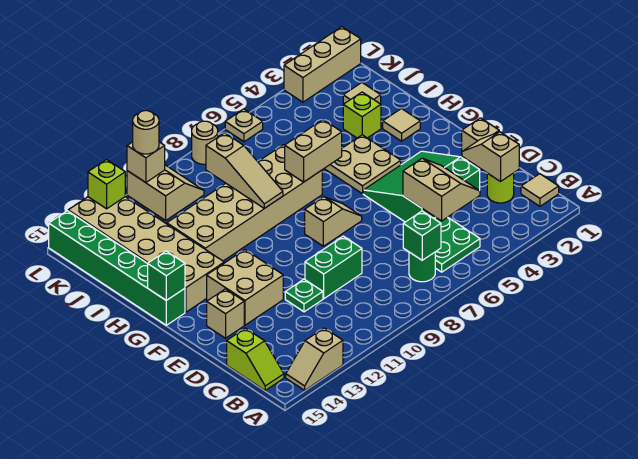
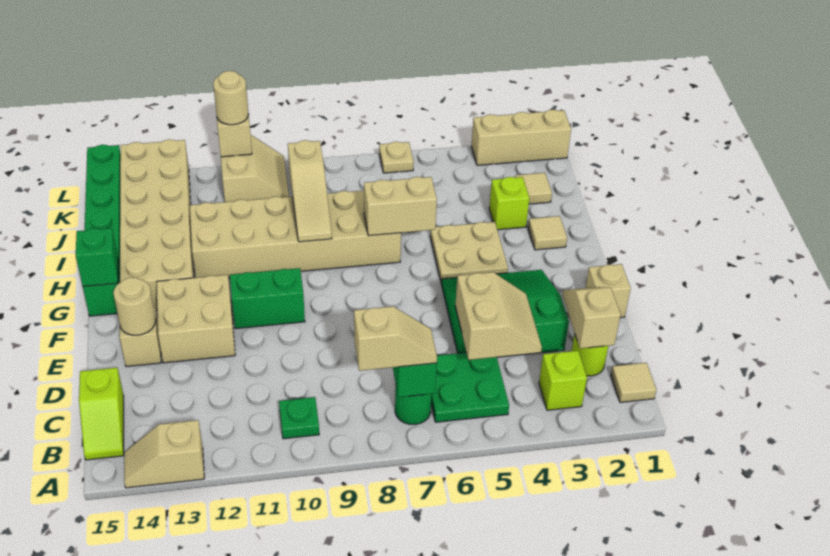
green 1x2 brick [305,236,362,299] -> green 1x2 brick moved to [230,268,305,329]
green 1x1 plate [285,279,323,312] -> green 1x1 plate moved to [279,397,319,439]
tan 1x2 slope [305,197,362,246] -> tan 1x2 slope moved to [354,306,437,371]
tan 1x1 round brick [192,121,218,164] -> tan 1x1 round brick moved to [113,278,156,335]
lime 1x1 brick [88,160,125,209] -> lime 1x1 brick moved to [539,351,587,410]

